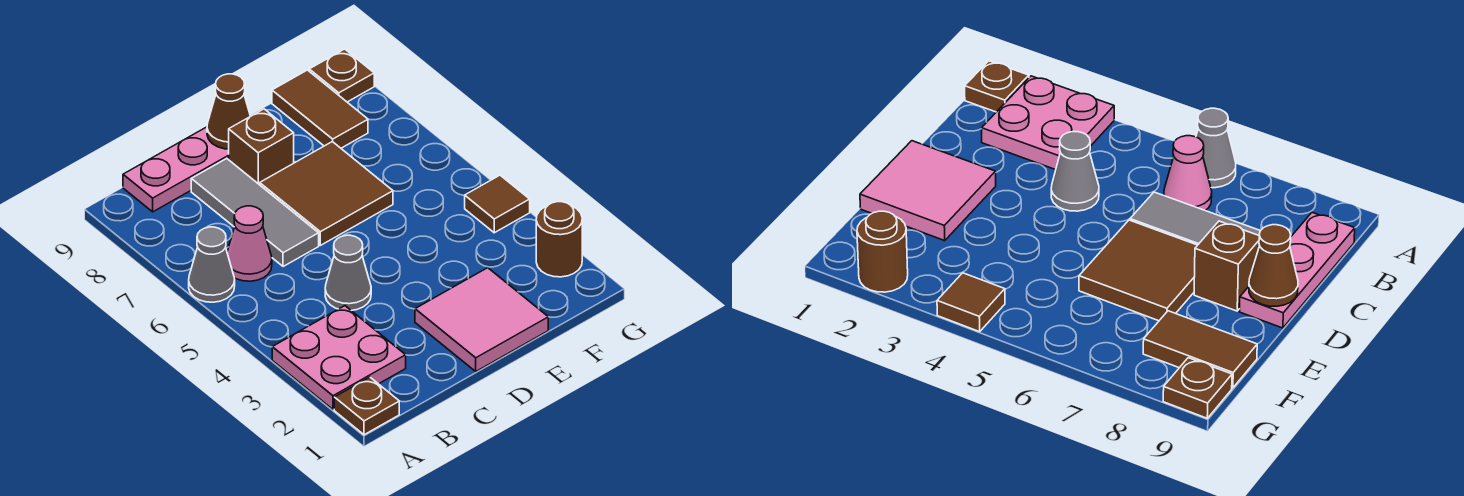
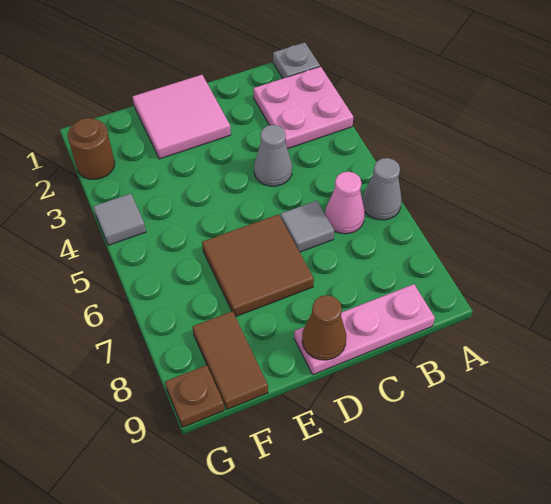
brown 1x1 plate [334,377,399,435] -> grey 1x1 plate [273,42,320,78]
grey 1x3 tile [191,159,319,267] -> grey 1x1 tile [281,201,334,252]
brown 1x1 brick [229,109,294,185] -> none
brown 1x1 tile [465,175,530,233] -> grey 1x1 tile [93,194,146,245]

